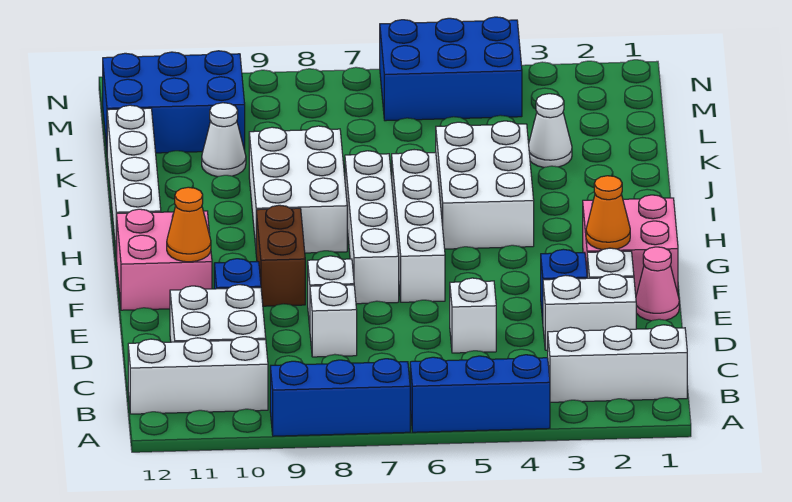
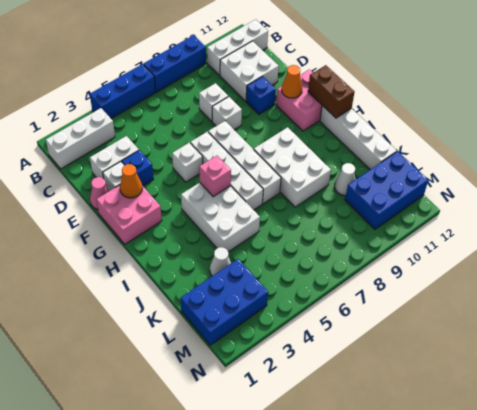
white 1x1 brick [450,278,496,353] -> white 1x1 brick moved to [172,143,203,182]
brown 1x2 brick [256,205,305,306] -> brown 1x2 brick moved to [308,65,354,118]
none -> pink 1x1 brick [199,156,231,197]
blue 2x3 brick [380,17,522,121] -> blue 2x3 brick moved to [181,259,268,345]

